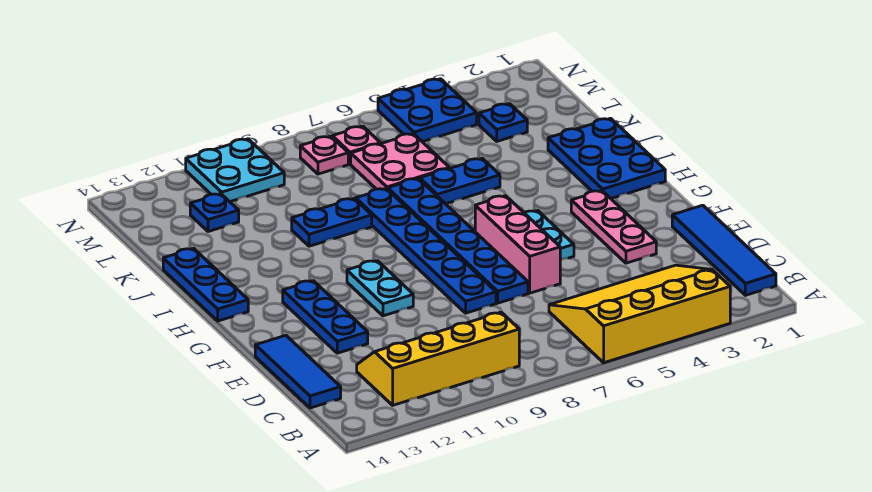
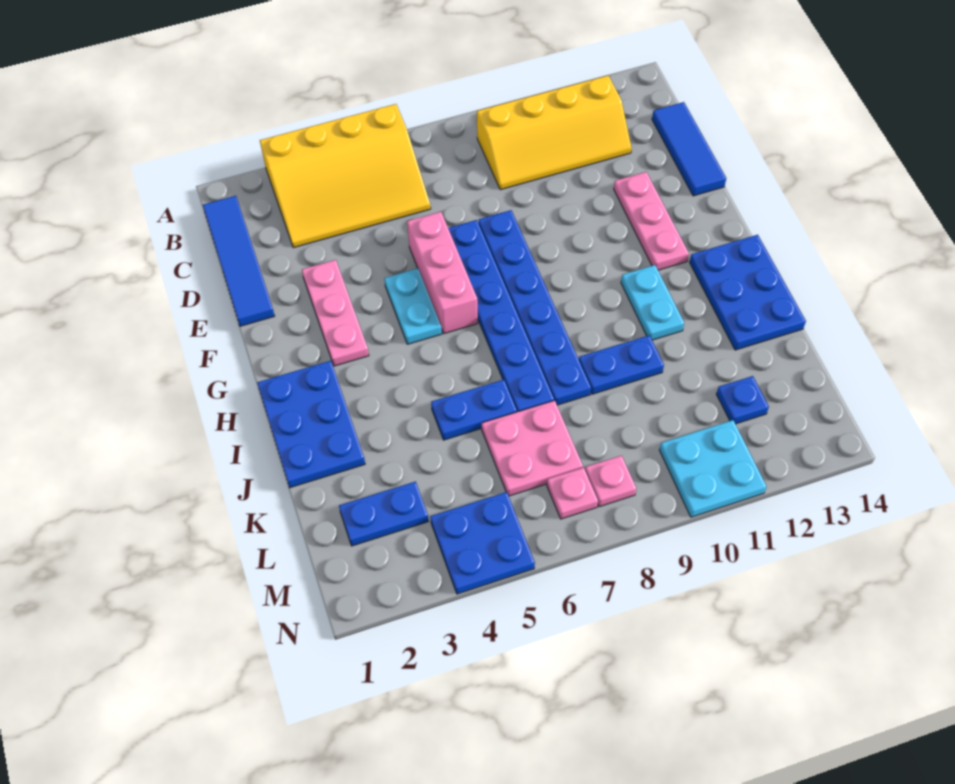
blue 1x3 plate [283,281,368,353] -> pink 1x3 plate [614,172,689,270]
cyan 1x2 plate [347,261,413,316] -> cyan 1x2 plate moved to [621,265,684,340]
blue 1x3 plate [163,248,248,321] -> blue 2x3 plate [690,235,806,350]
blue 1x1 plate [479,104,527,141] -> blue 1x2 plate [339,481,428,546]

